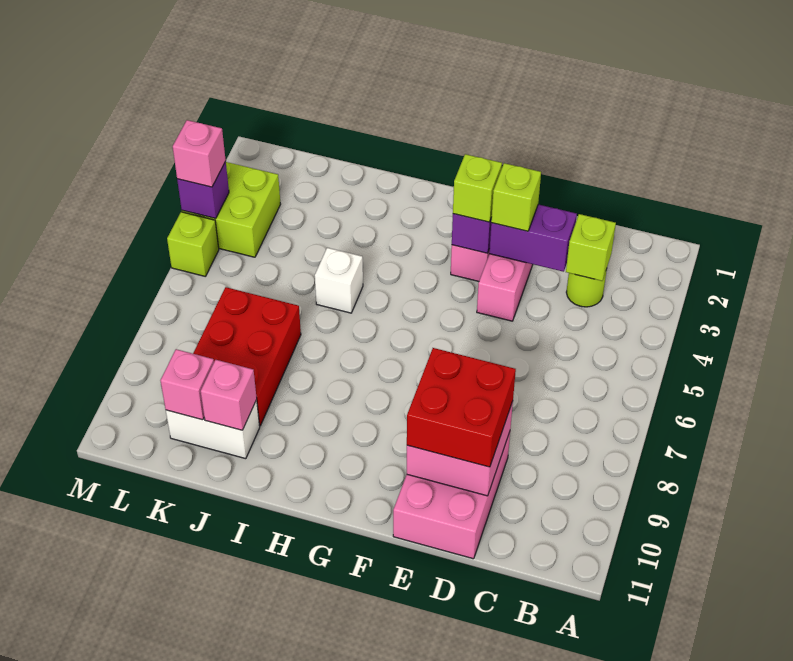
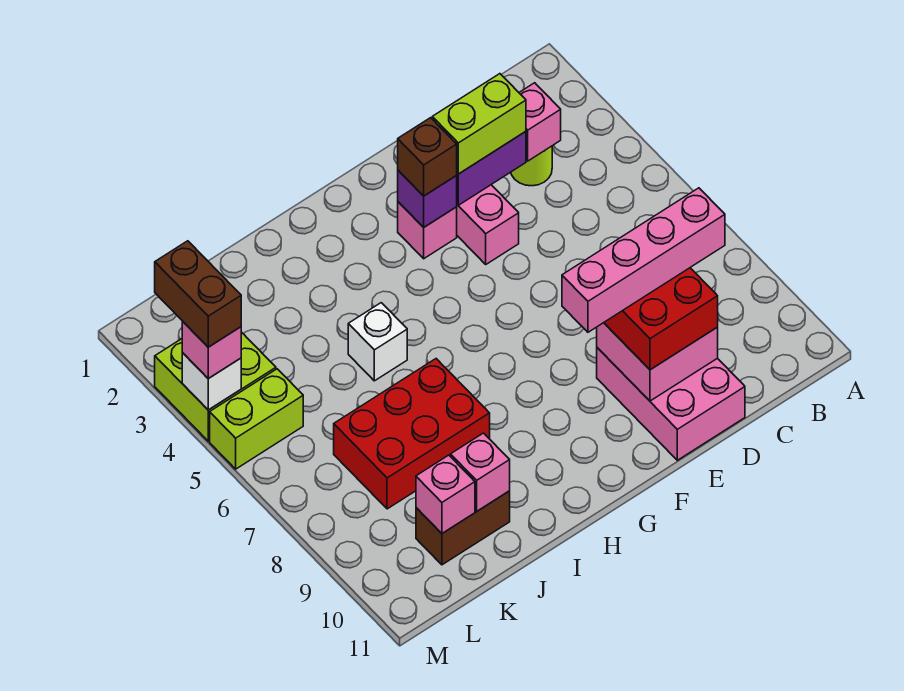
lime 1x1 brick [566,214,616,281] -> pink 1x1 brick [519,83,561,161]
none -> pink 1x4 brick [562,188,725,332]
lime 1x1 brick [491,163,541,231] -> lime 1x2 brick [432,74,526,174]
lime 1x1 brick [453,154,502,222] -> brown 1x1 brick [398,118,457,196]
red 2x3 brick [193,287,301,426] -> red 2x3 brick turned to [334,359,490,509]
white 1x2 brick [166,400,260,459] -> brown 1x2 brick [416,491,510,565]
none -> brown 1x2 brick [155,241,241,347]
purple 1x1 brick [177,161,229,219] -> white 1x1 brick [182,353,241,410]
lime 1x1 brick [167,212,219,277] -> lime 1x2 brick [210,369,303,469]

